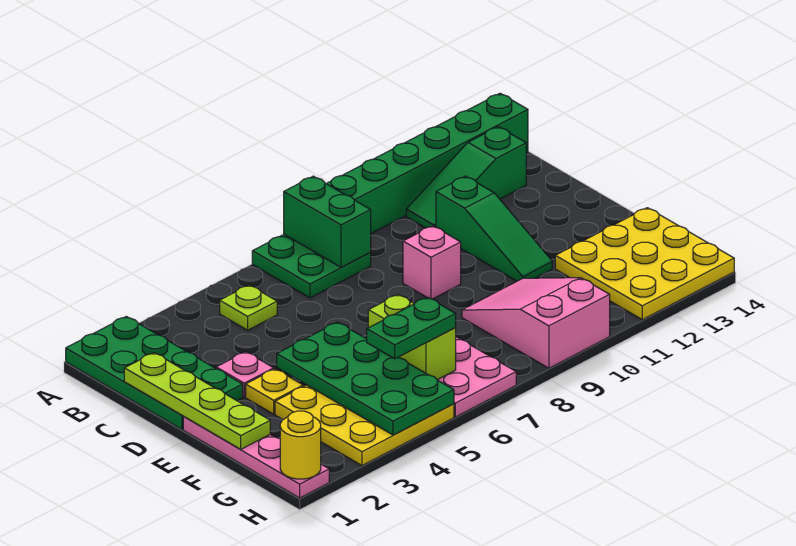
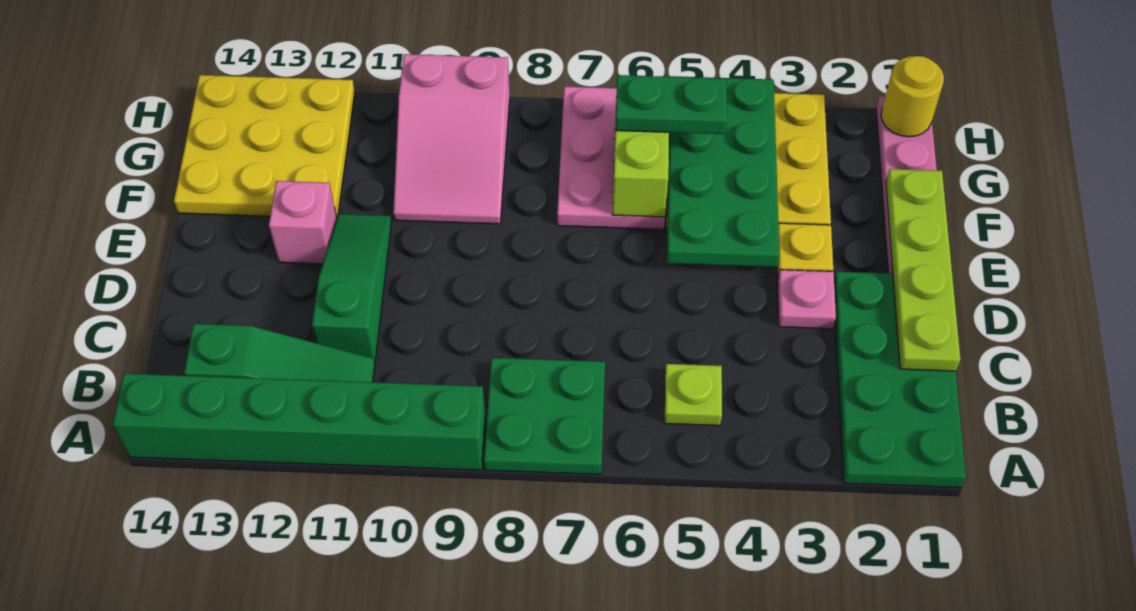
green 1x2 brick [284,176,371,267] -> none
pink 1x1 brick [403,226,461,299] -> pink 1x1 brick moved to [269,181,337,264]

